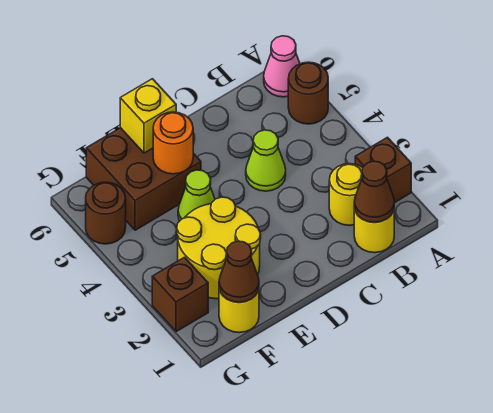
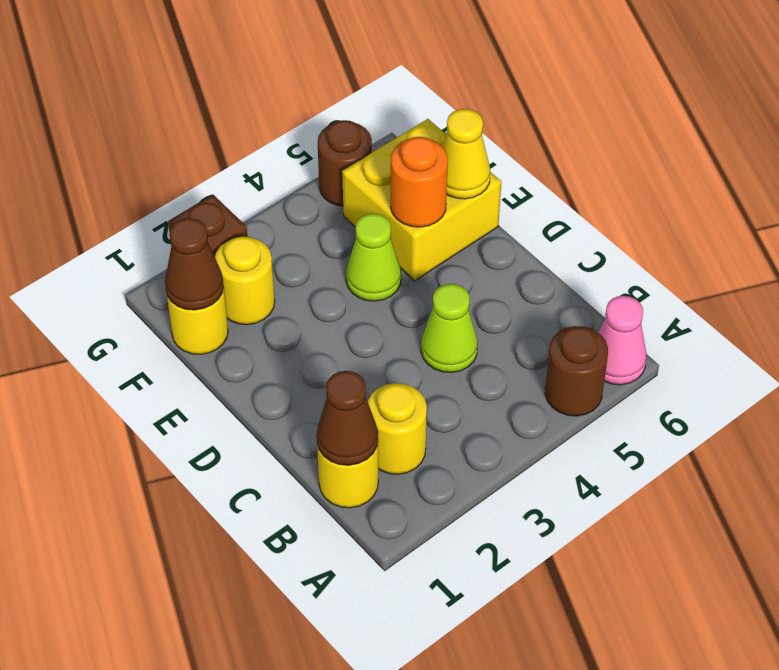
brown 1x1 brick [355,137,411,203] -> none
yellow 2x2 round brick [177,197,261,299] -> yellow 1x1 round brick [215,237,275,325]
brown 2x2 brick [86,128,201,230] -> yellow 2x2 brick [342,119,501,281]
yellow 1x1 brick [120,79,176,153] -> yellow 1x1 cone [442,109,490,199]

